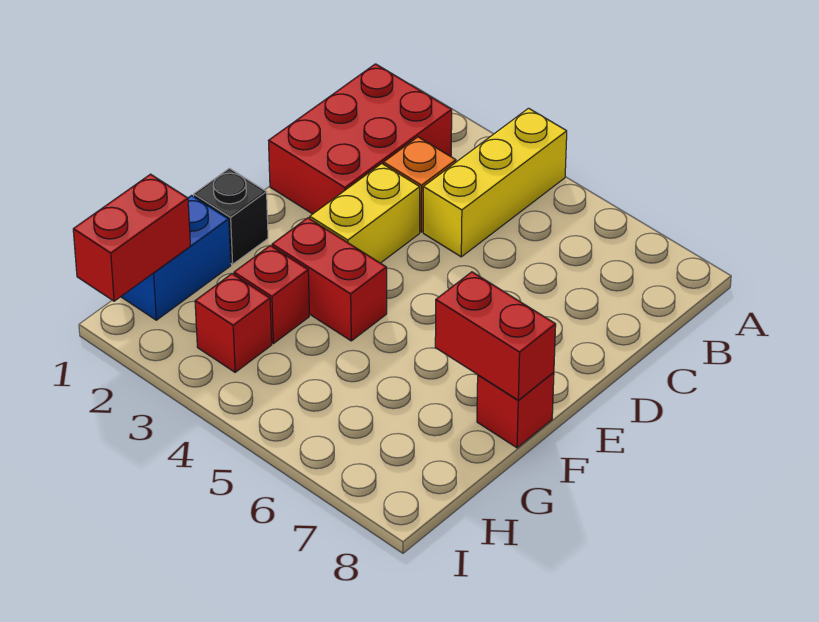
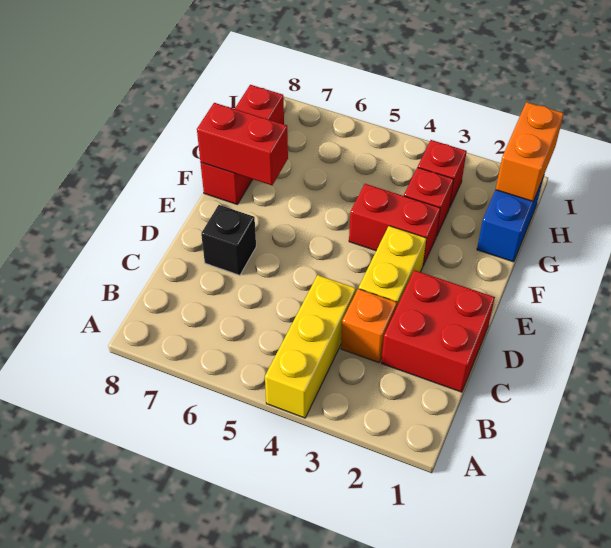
red 2x3 brick [269,64,452,214] -> red 2x2 brick [381,270,495,392]
black 1x1 brick [194,168,268,264] -> black 1x1 brick moved to [201,205,256,275]
red 1x1 brick [477,372,554,448] -> red 1x3 brick [201,85,284,204]
red 1x2 brick [73,174,190,301] -> orange 1x2 brick [496,102,564,201]

